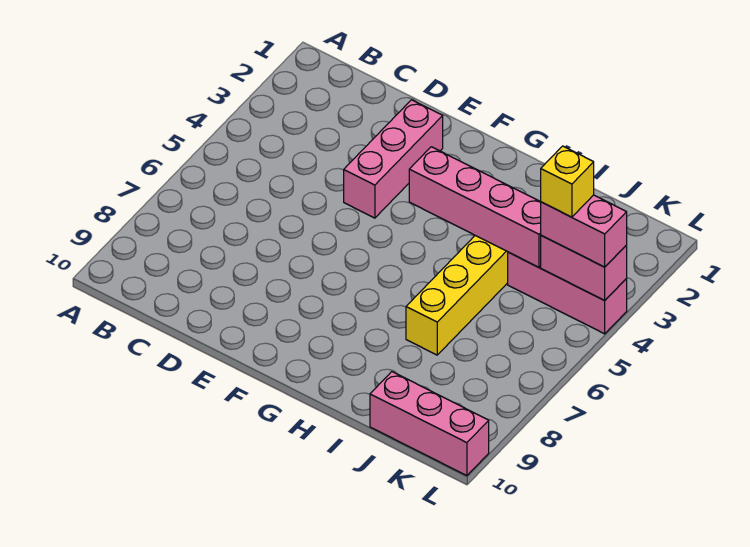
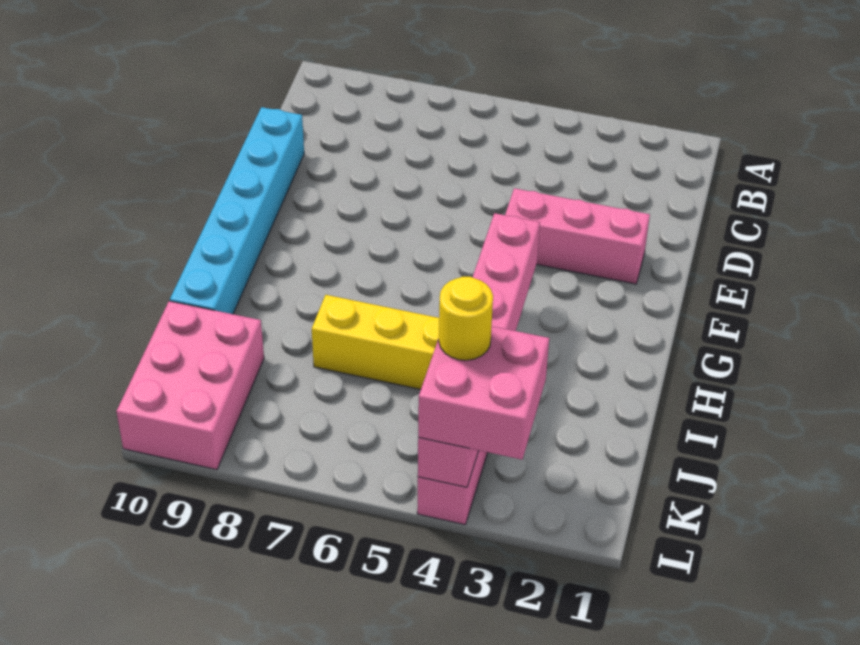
none -> cyan 1x6 brick [170,107,304,314]
pink 1x3 brick [370,372,489,476] -> pink 2x3 brick [116,301,264,470]
pink 1x2 brick [541,195,627,267] -> pink 2x2 brick [418,326,549,460]
yellow 1x1 brick [541,146,594,217] -> yellow 1x1 round brick [439,277,493,360]

